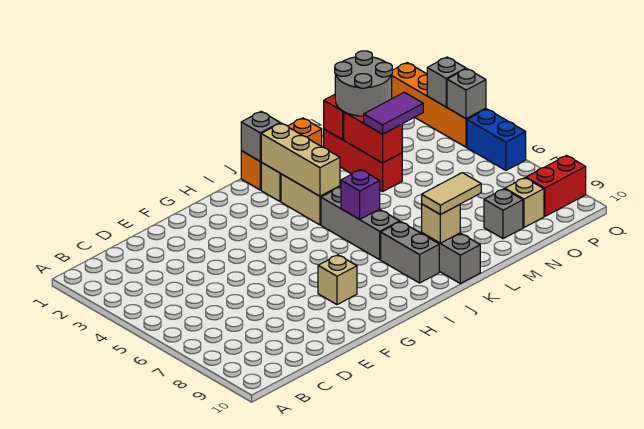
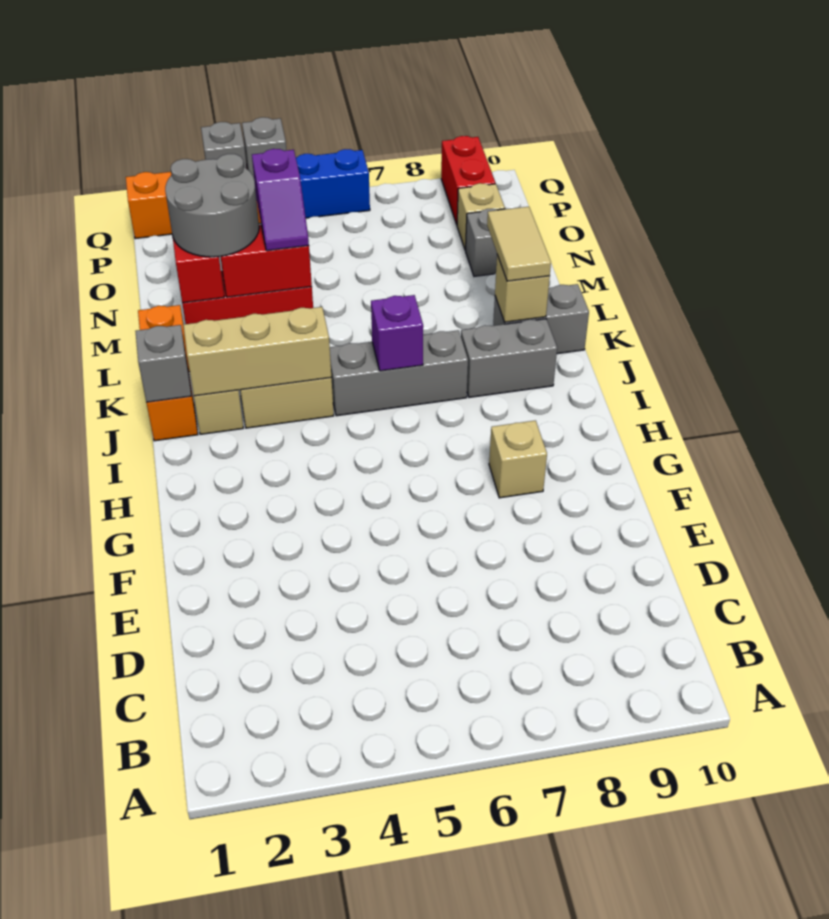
purple 1x2 tile [364,92,423,134] -> purple 1x2 slope [252,149,309,251]

